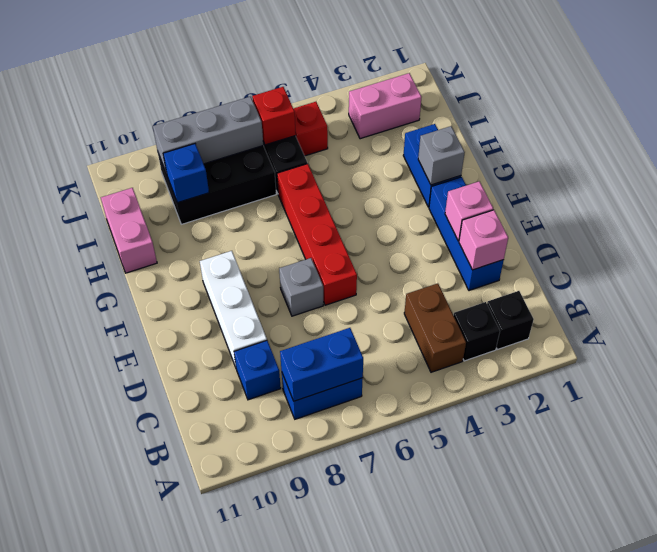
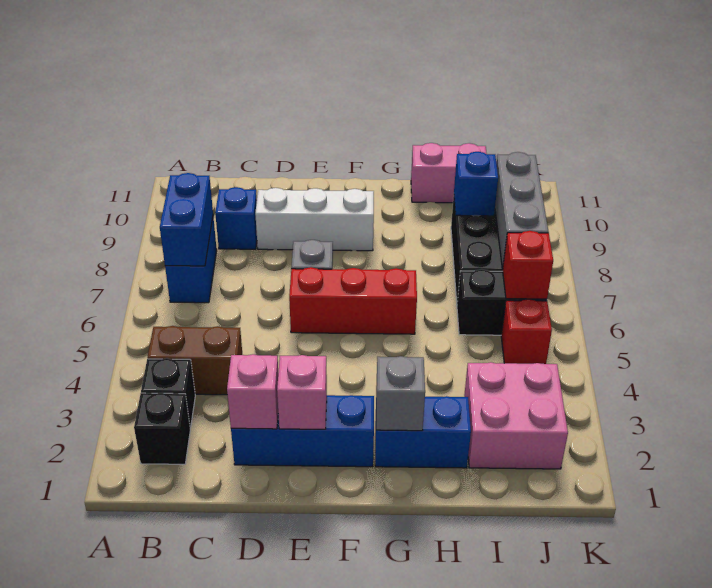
red 1x4 brick [277,164,357,305] -> red 1x3 brick [289,267,417,334]
pink 1x2 brick [349,73,421,139] -> pink 2x2 brick [464,362,568,469]

